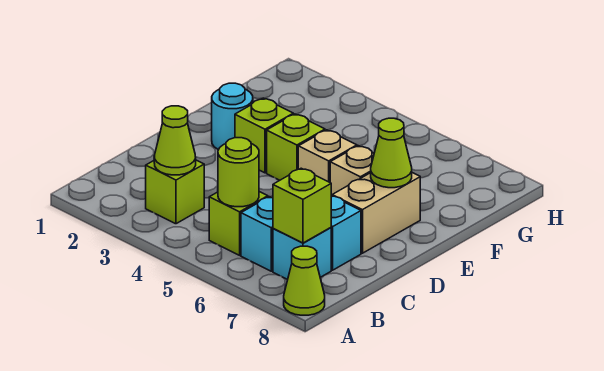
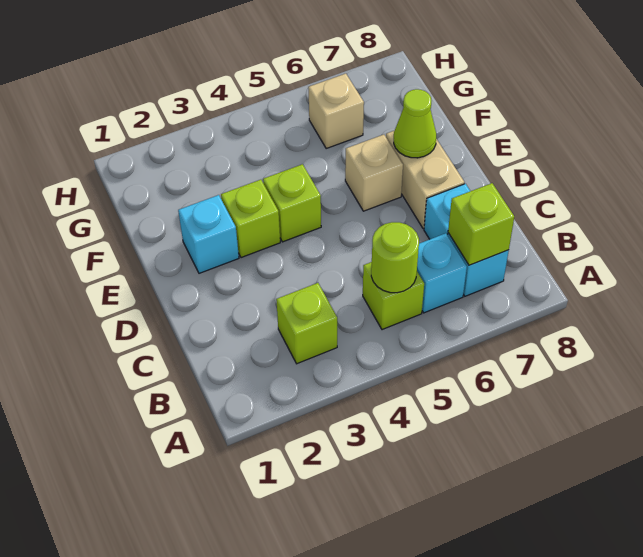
lime 1x1 cone [284,246,325,315] -> none
lime 1x1 cone [154,106,196,175] -> none
cyan 1x1 round brick [212,83,253,150] -> cyan 1x1 brick [178,195,239,273]
tan 1x1 brick [298,130,357,182] -> tan 1x1 brick moved to [308,74,364,148]

